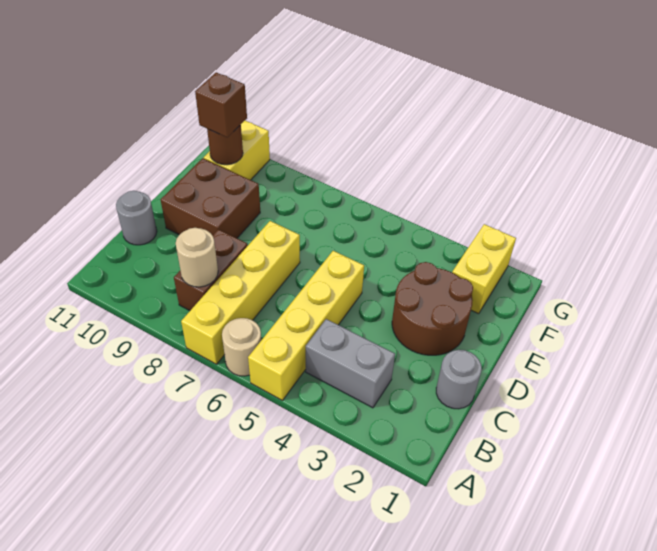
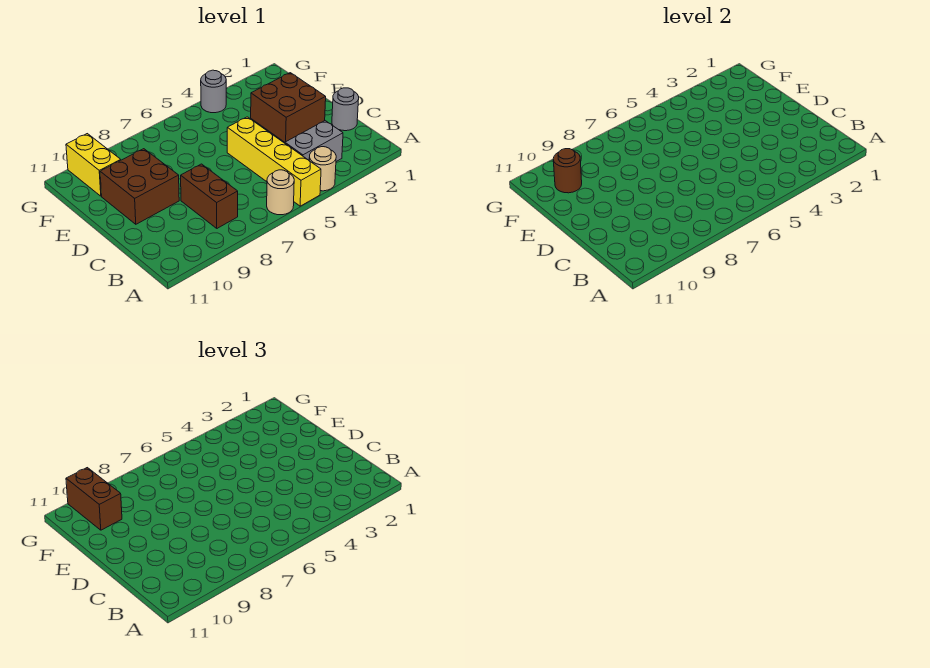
yellow 1x4 brick [181,221,300,364] -> none
tan 1x1 round brick [176,228,218,287] -> tan 1x1 round brick moved to [309,147,336,191]
grey 1x1 round brick [116,191,157,245] -> grey 1x1 round brick moved to [201,70,226,113]
brown 2x2 round brick [392,262,473,355] -> brown 2x2 brick [251,73,326,142]
yellow 1x2 brick [452,224,516,314] -> none
brown 1x1 brick [195,73,247,137] -> brown 1x2 brick [66,468,122,530]

